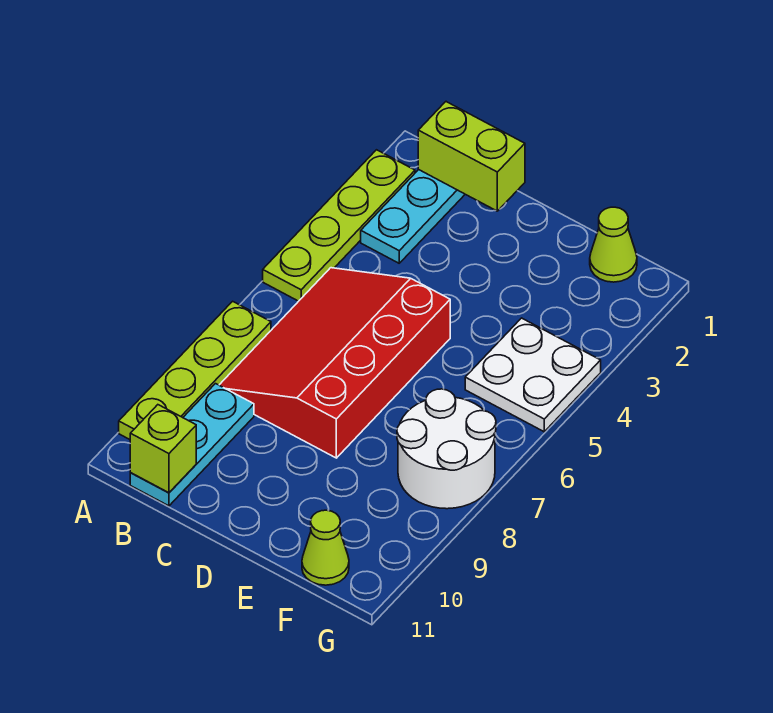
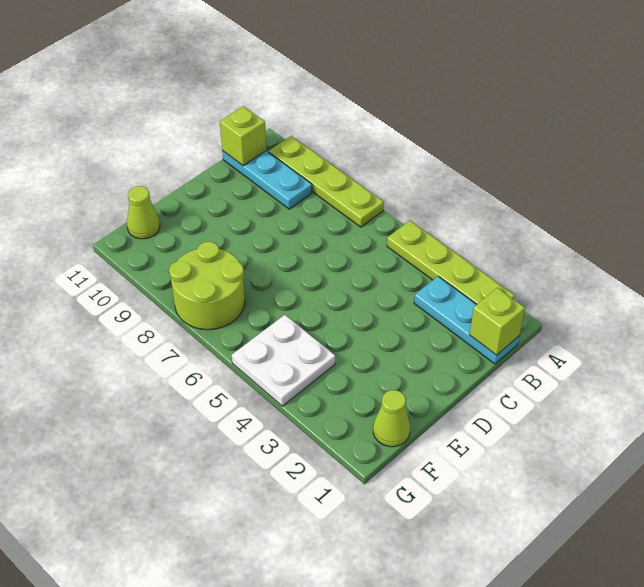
lime 1x2 brick [418,102,525,211] -> lime 1x1 brick [470,288,525,355]
red 3x4 slope [220,268,450,458] -> none
white 2x2 round brick [397,389,496,509] -> lime 2x2 round brick [169,242,245,330]

